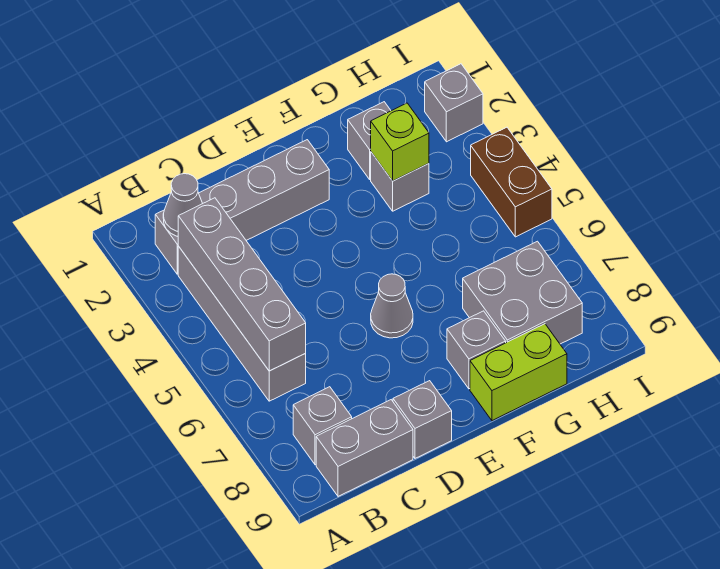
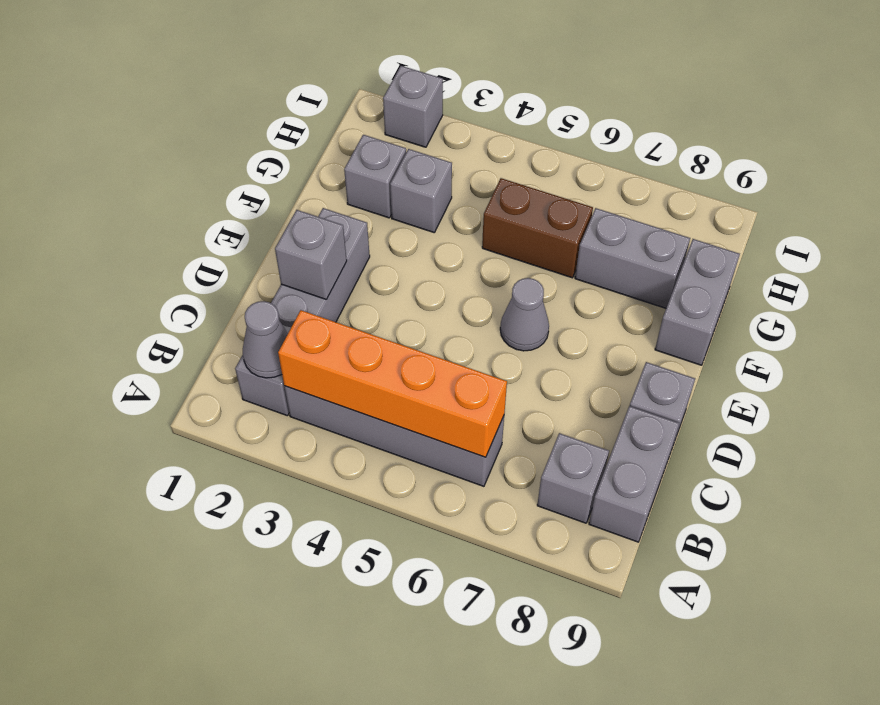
grey 1x4 brick [178,198,306,371] -> orange 1x4 brick [278,310,507,457]
grey 1x1 brick [447,311,506,389] -> grey 1x1 brick moved to [275,210,347,299]
lime 1x2 brick [470,324,567,421] -> grey 1x2 brick [655,239,740,365]
lime 1x1 brick [371,103,429,181] -> none
grey 2x2 brick [463,241,582,344] -> grey 1x2 brick [575,208,690,308]
brown 1x2 brick [471,127,552,237] -> brown 1x2 brick moved to [482,178,593,278]

